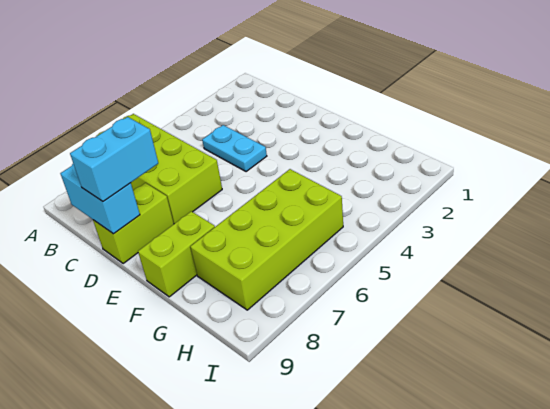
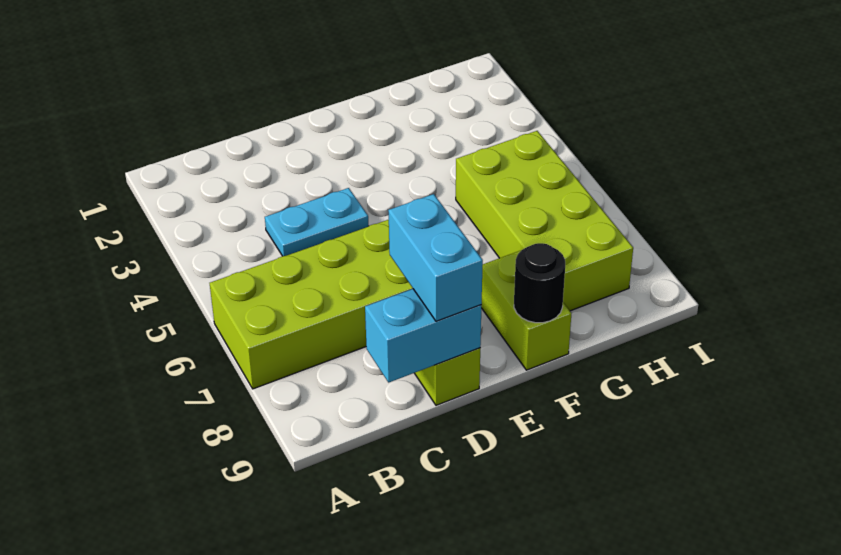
none -> black 1x1 round brick [514,243,565,323]

